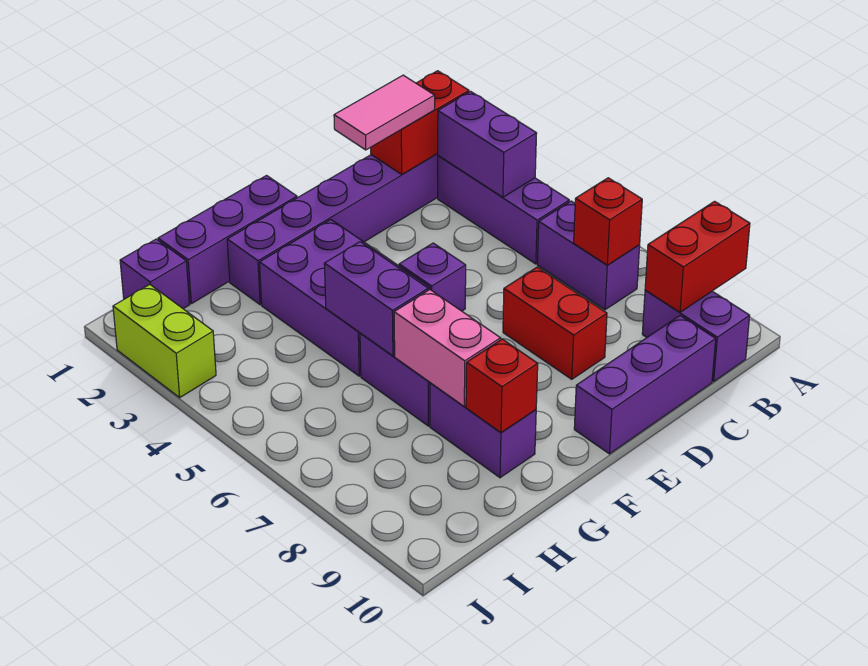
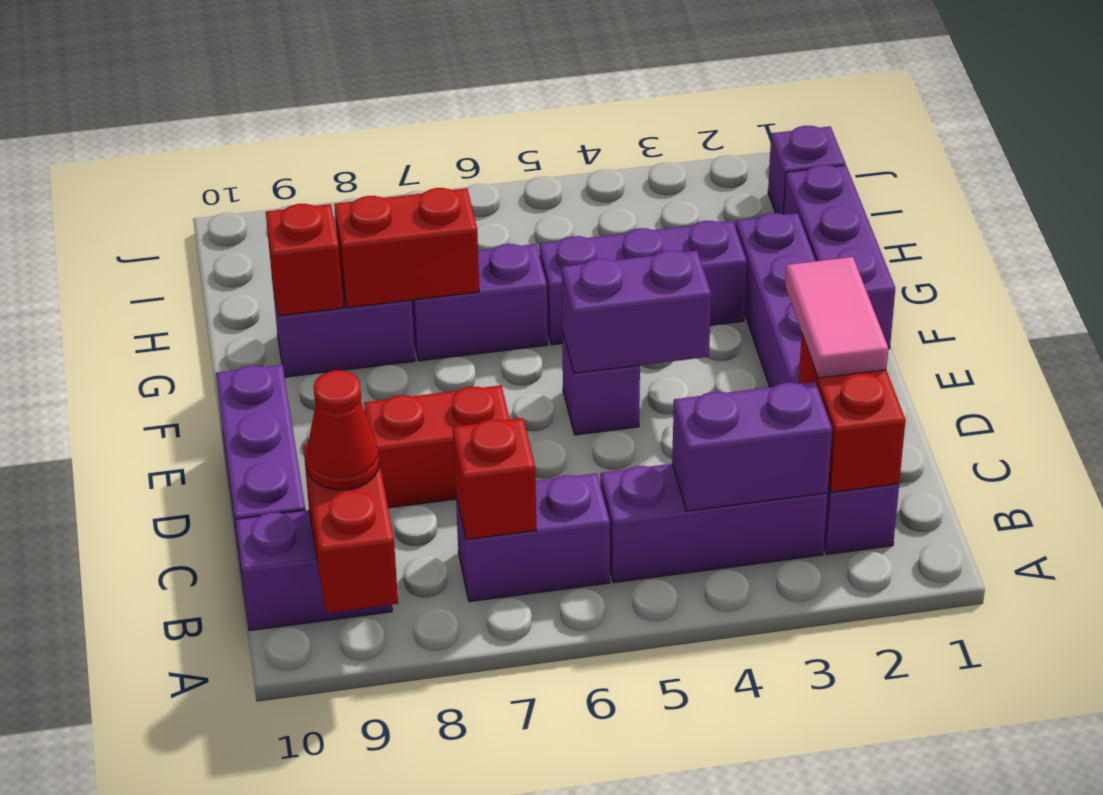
none -> red 1x1 cone [306,370,379,490]
purple 2x3 brick [260,220,430,376] -> purple 1x3 brick [539,221,747,345]
purple 1x2 brick [324,242,428,356] -> purple 1x2 brick moved to [562,251,711,373]
pink 1x2 brick [394,290,501,406] -> red 1x2 brick [334,188,479,308]
lime 1x2 brick [113,285,216,397] -> none

